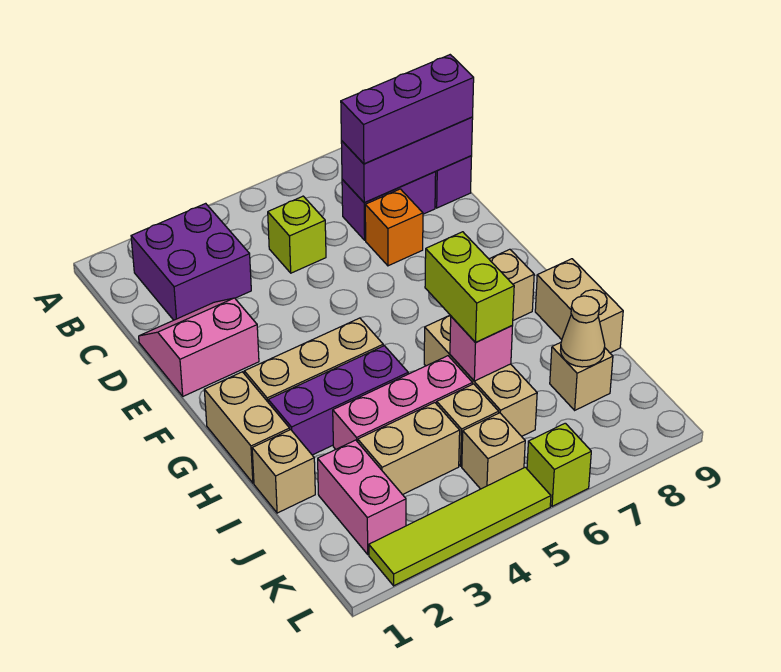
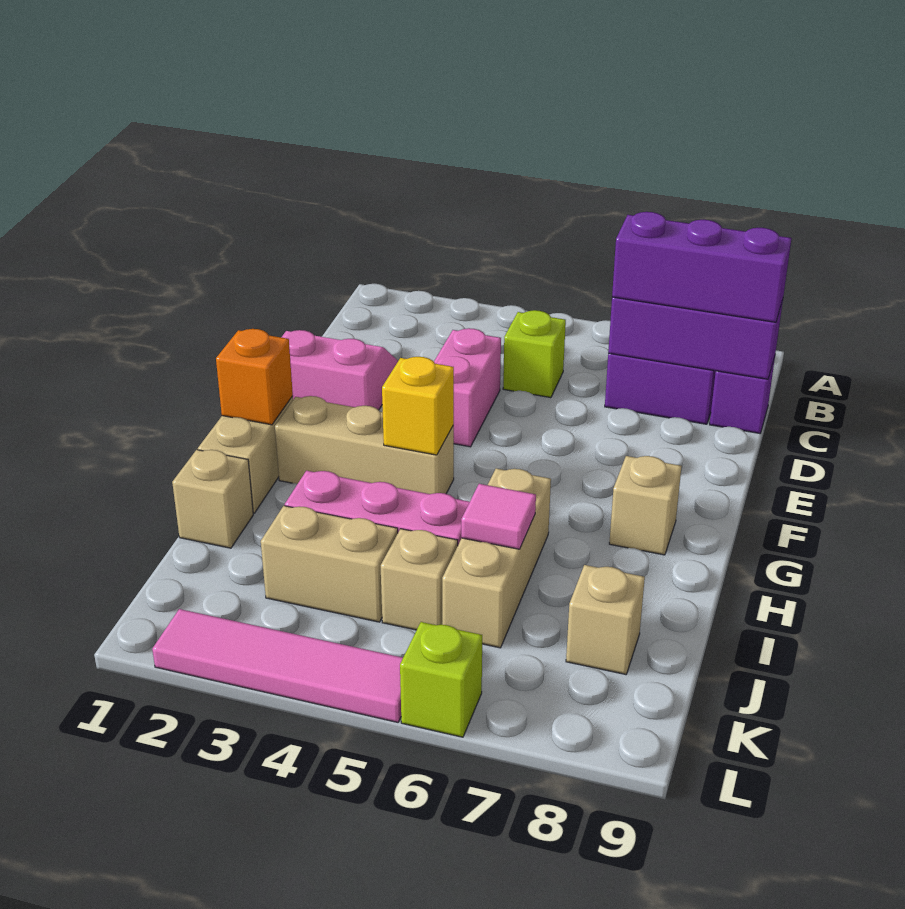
purple 2x2 brick [131,203,251,320] -> none
orange 1x1 brick [365,189,423,266] -> orange 1x1 brick moved to [216,329,293,425]
none -> yellow 1x1 brick [382,357,454,455]
purple 1x3 brick [268,346,408,455] -> none
lime 1x2 brick [425,232,514,342] -> none
tan 1x2 brick [535,259,623,353] -> none
pink 1x1 brick [450,316,512,381] -> pink 1x1 tile [461,484,536,549]
pink 1x2 brick [318,440,406,554] -> pink 1x2 brick moved to [434,328,501,447]
tan 1x1 cone [561,296,605,367] -> none
tan 1x1 brick [462,413,525,489] -> none
lime 1x4 tile [369,467,551,586] -> pink 1x4 tile [152,609,403,722]

